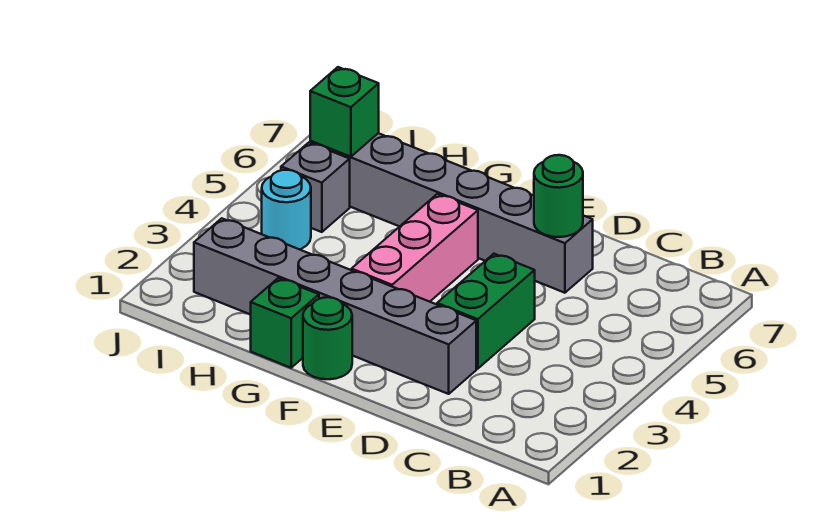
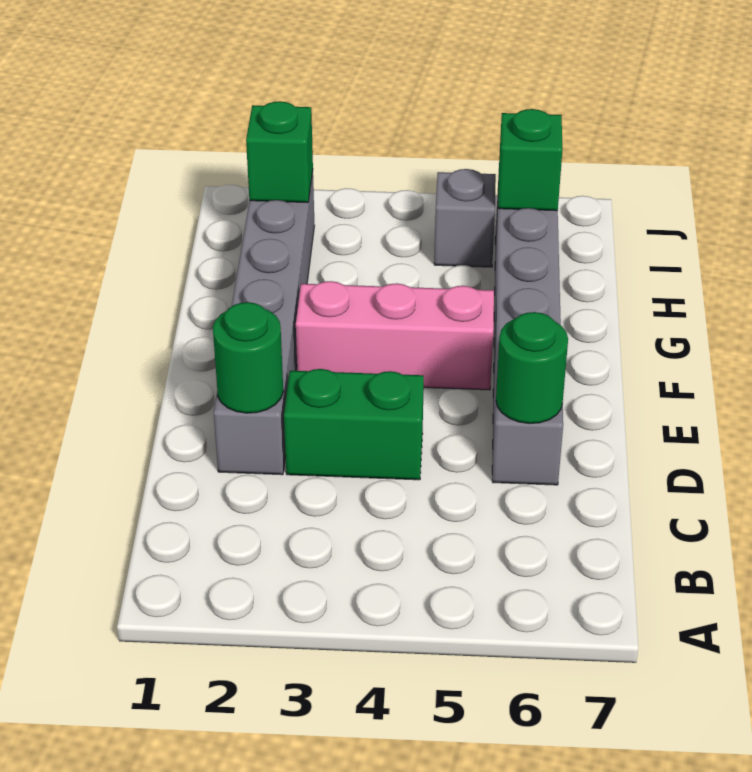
green 1x1 round brick [303,297,352,379] -> green 1x1 round brick moved to [213,302,283,413]
green 1x1 brick [251,278,319,368] -> green 1x1 brick moved to [246,101,313,203]
cyan 1x1 round brick [262,170,311,249] -> none

